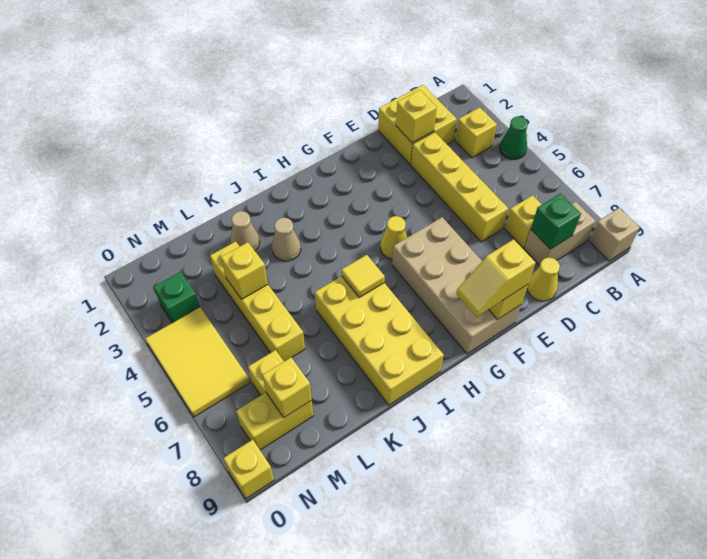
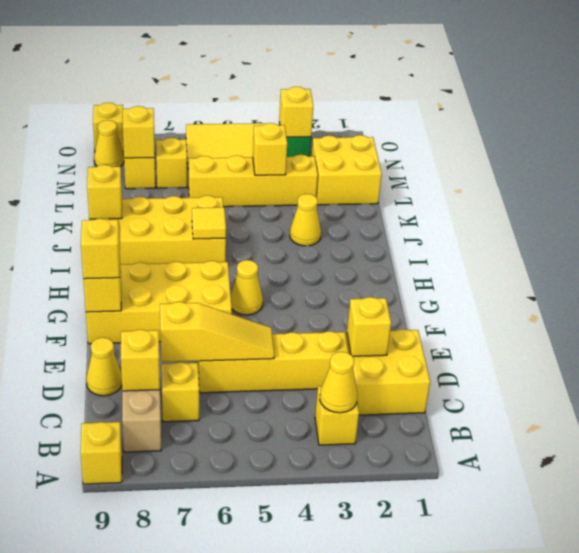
green 1x1 cone [500,116,528,159] -> none
tan 1x1 brick [589,208,640,261] -> yellow 1x1 brick [80,422,122,484]
none -> yellow 1x1 cone [320,352,357,413]
green 1x1 brick [531,194,581,249] -> yellow 1x1 brick [121,330,160,391]
none -> yellow 1x3 slope [160,302,274,362]
tan 2x4 brick [392,217,521,354] -> yellow 2x4 brick [86,261,232,344]
tan 1x1 cone [272,218,301,261] -> yellow 1x1 cone [290,194,321,246]
none -> yellow 1x1 brick [87,165,122,219]
tan 1x1 cone [231,211,260,251] -> none
none -> yellow 2x2 brick [312,135,382,205]
none -> yellow 1x1 brick [279,87,313,137]
none -> yellow 1x1 cone [94,120,124,167]

